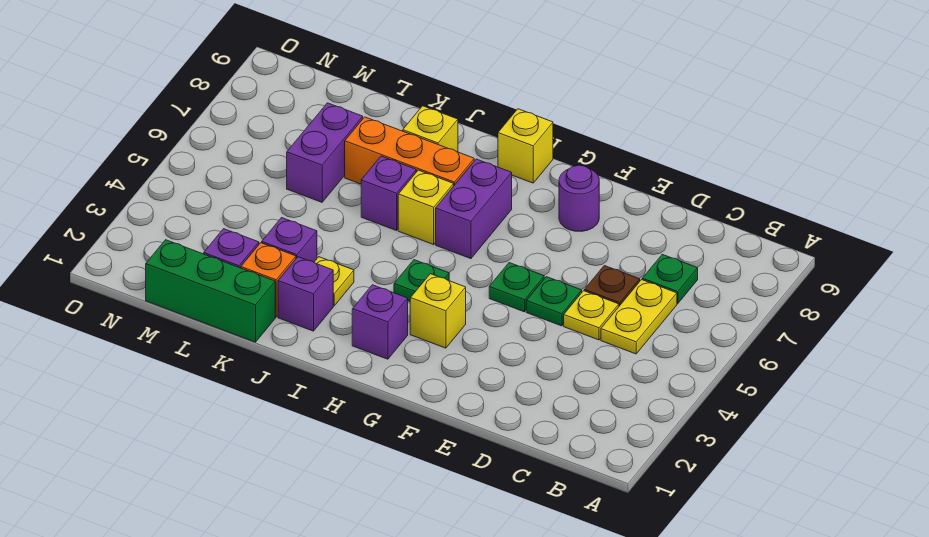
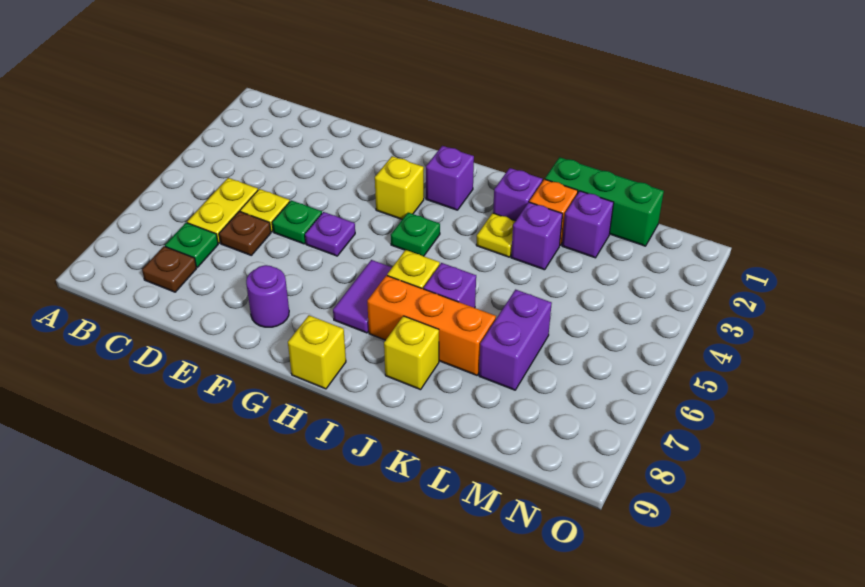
none -> brown 1x1 plate [142,246,197,292]
green 1x1 plate [489,263,544,312] -> purple 1x1 plate [305,212,355,256]
purple 1x2 brick [436,159,512,259] -> purple 1x2 tile [333,260,392,333]

